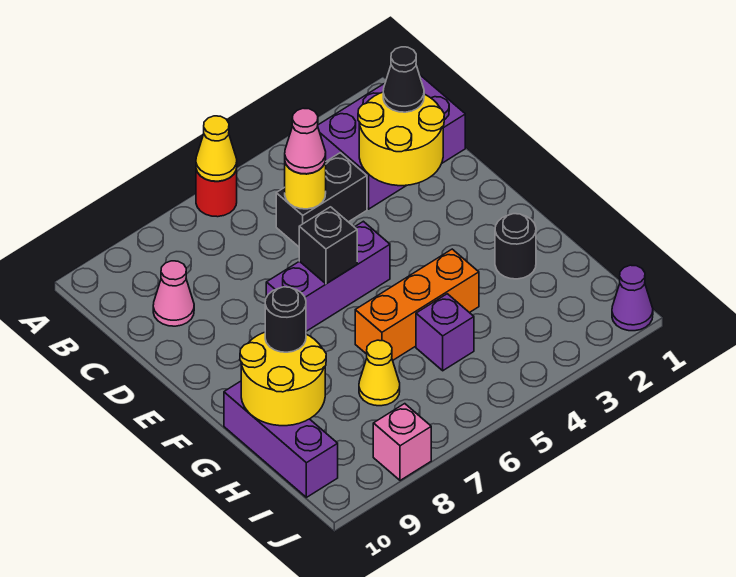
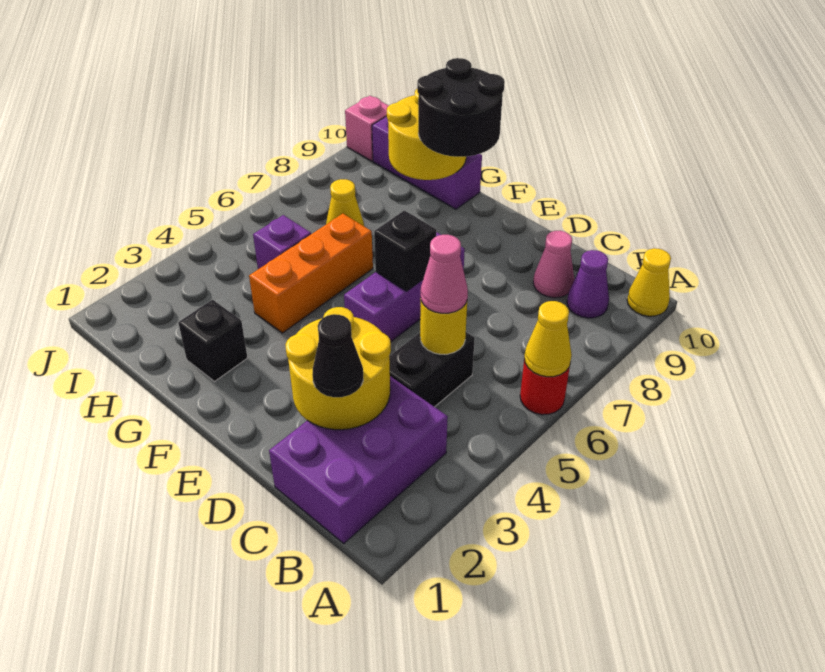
none -> yellow 1x1 cone [627,248,671,316]
black 1x1 round brick [495,214,536,279] -> black 1x1 brick [178,300,247,382]
black 1x1 round brick [265,287,306,352] -> black 2x2 round brick [417,58,505,157]
purple 1x1 cone [612,265,653,331] -> purple 1x1 cone moved to [567,250,609,318]
pink 1x1 brick [373,404,431,480] -> pink 1x1 brick moved to [345,96,389,161]

